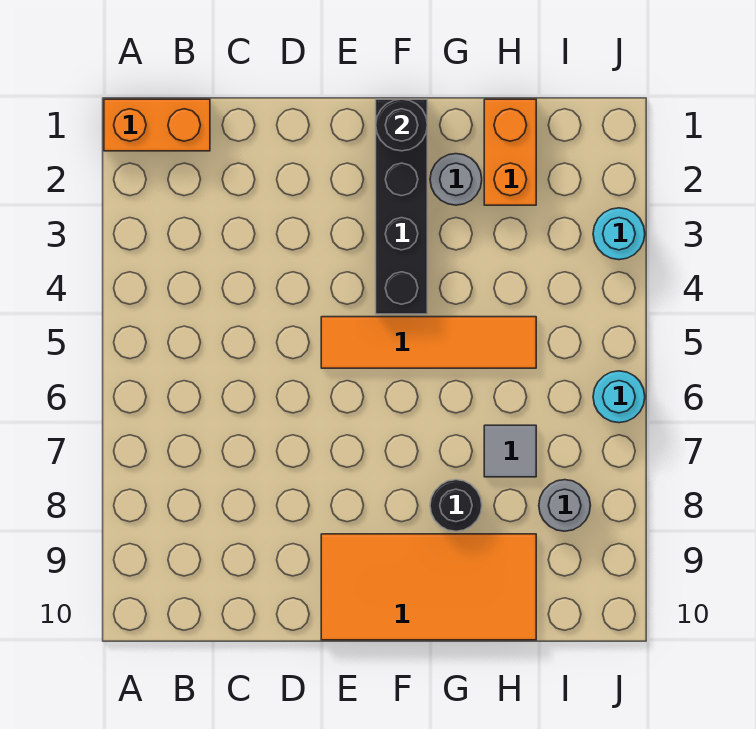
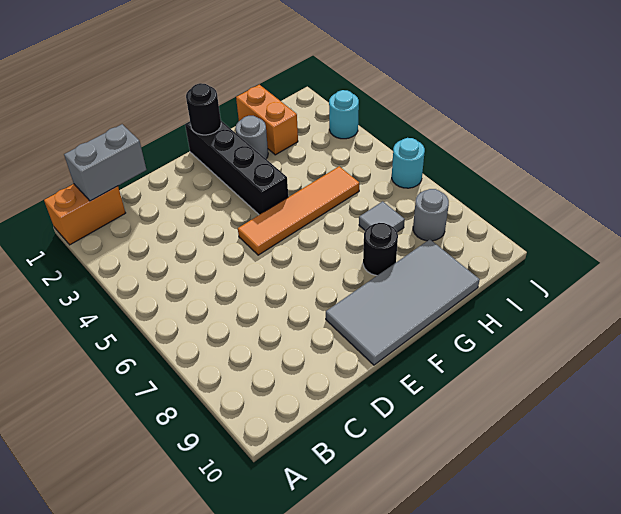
none -> grey 1x2 brick [64,124,146,201]
orange 2x4 tile [321,534,536,640] -> grey 2x4 tile [326,239,480,365]

